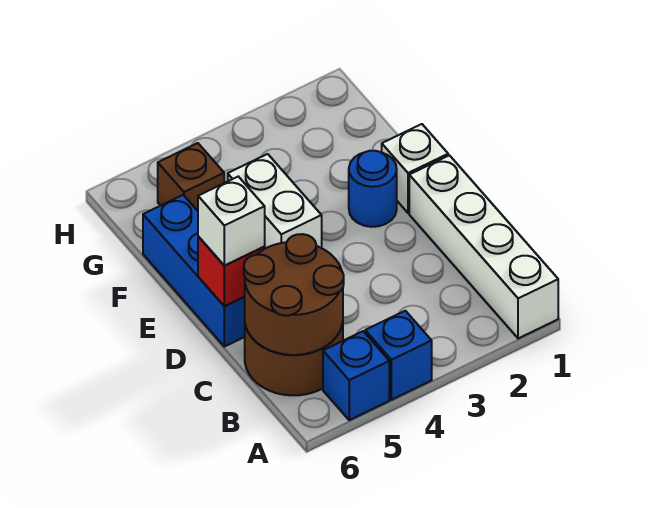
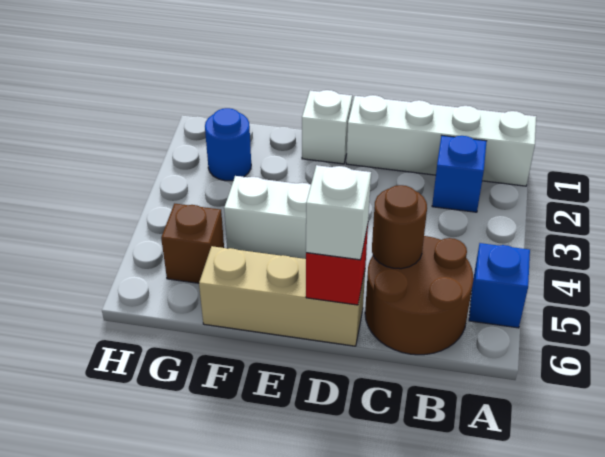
blue 1x1 brick [365,311,432,400] -> blue 1x1 brick moved to [432,136,487,212]
brown 2x2 round brick [244,234,344,355] -> brown 1x1 round brick [372,185,427,269]
blue 1x3 brick [143,195,245,347] -> tan 1x3 brick [199,246,365,346]
blue 1x1 round brick [349,151,397,227] -> blue 1x1 round brick moved to [205,108,251,181]

